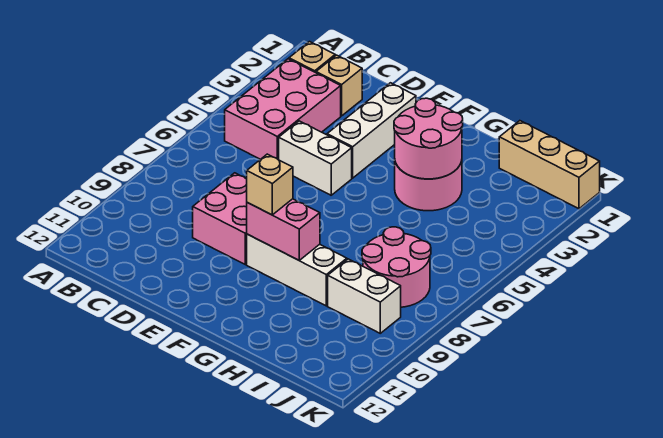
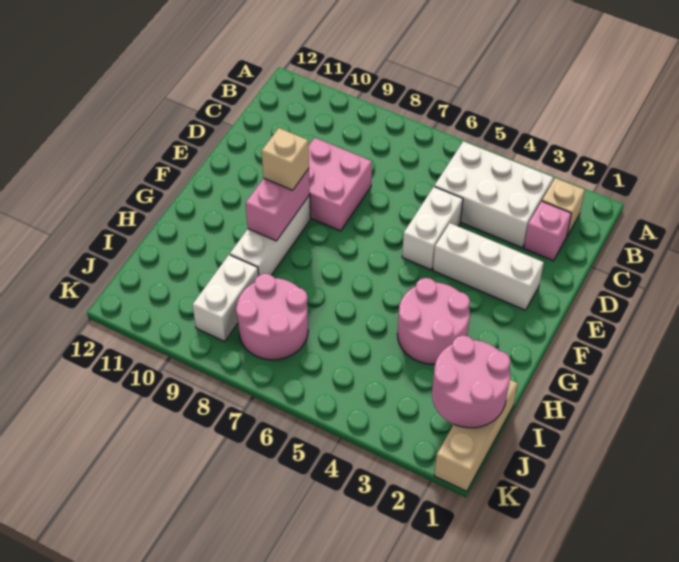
pink 2x3 brick [225,59,341,160] -> white 2x3 brick [434,141,553,248]
tan 1x1 brick [316,55,362,116] -> pink 1x1 brick [524,201,572,261]
pink 2x2 round brick [394,98,463,179] -> pink 2x2 round brick moved to [432,335,511,428]

